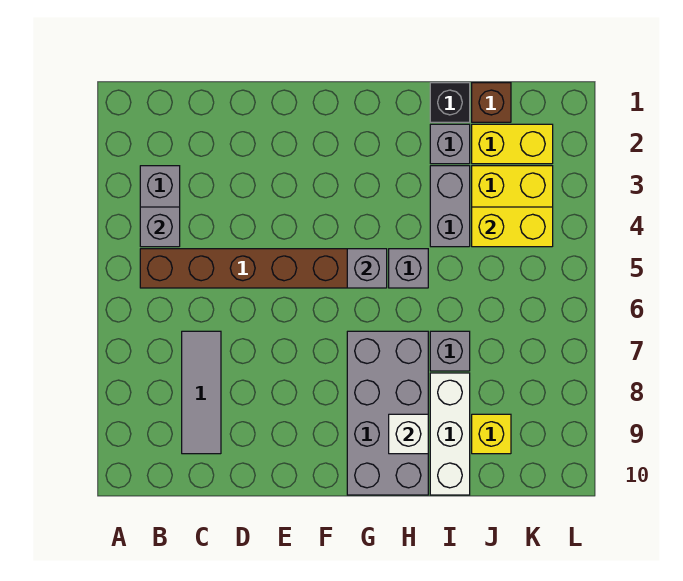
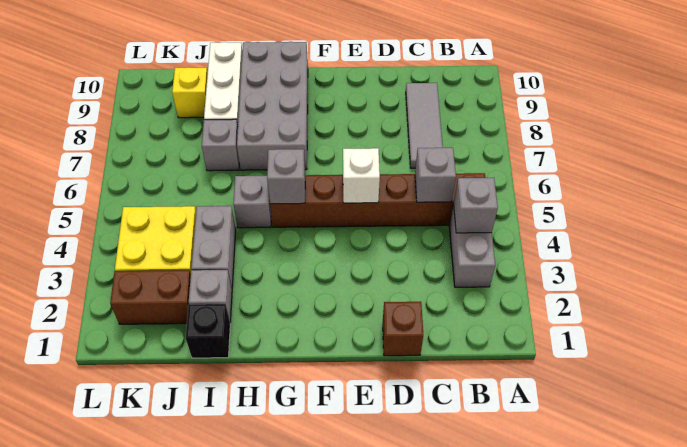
none -> grey 1x1 brick [415,148,456,202]
white 1x1 brick [389,414,428,454] -> white 1x1 brick moved to [343,148,380,203]
brown 1x1 brick [472,83,511,122] -> brown 1x1 brick moved to [383,302,423,356]
yellow 1x2 brick [472,124,553,164] -> brown 1x2 brick [110,270,191,324]
yellow 1x2 brick [472,207,553,247] -> none

